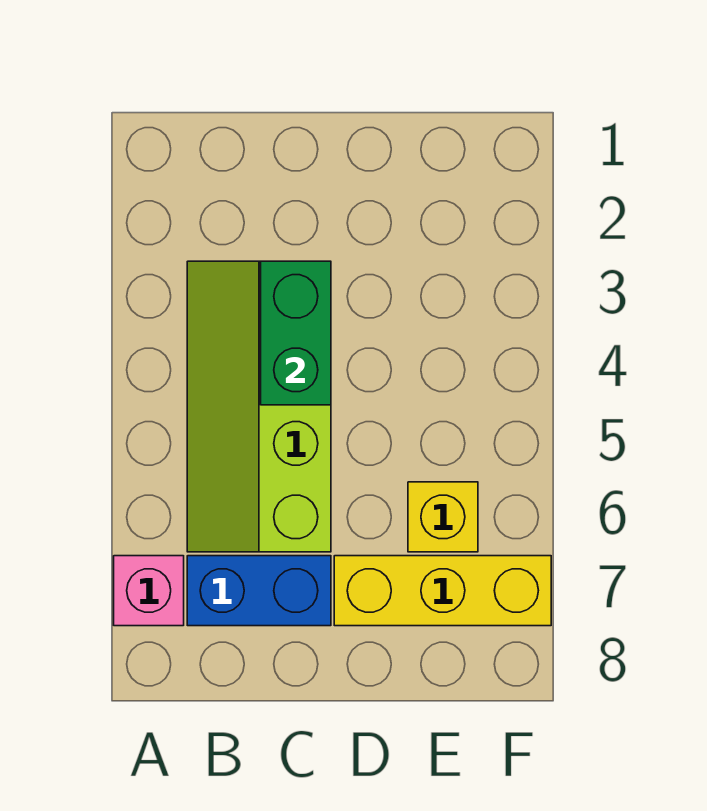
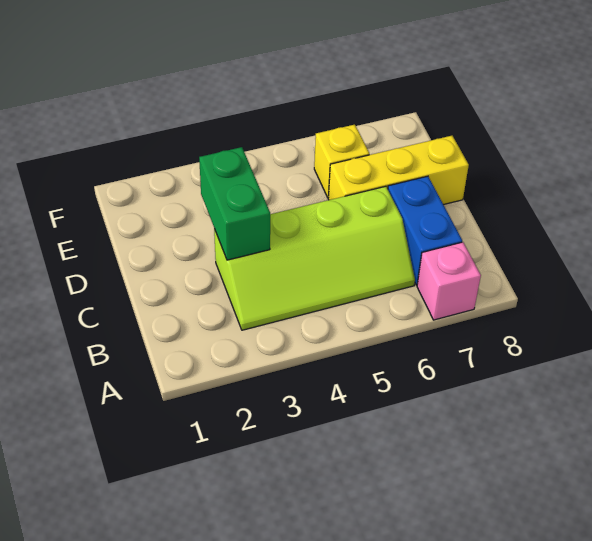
green 1x2 brick [261,261,331,405] -> green 1x2 brick turned to [199,147,270,260]
yellow 1x3 brick [334,556,551,626] -> yellow 1x3 brick turned to [328,136,469,205]

